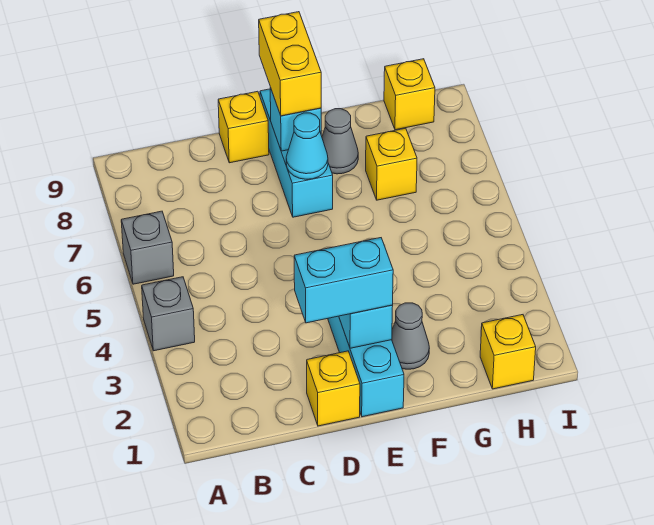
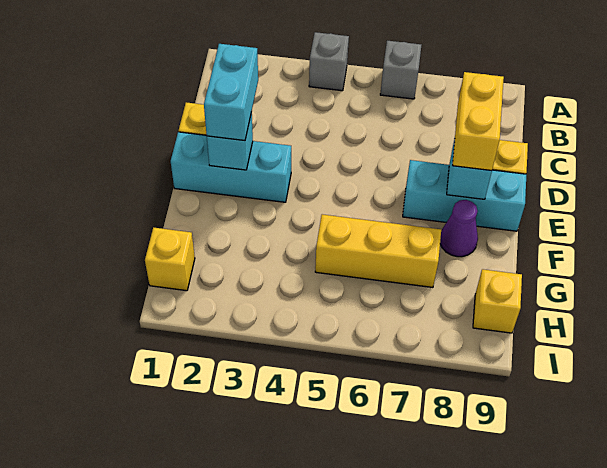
cyan 1x1 cone [286,113,328,179] -> none
yellow 1x2 brick [259,12,321,116] -> yellow 1x2 brick turned to [452,72,504,171]
grey 1x1 cone [392,303,429,369] -> none
grey 1x1 cone [322,109,358,174] -> purple 1x1 cone [440,200,478,257]
yellow 1x1 brick [366,128,417,200] -> yellow 1x3 brick [315,214,441,287]

